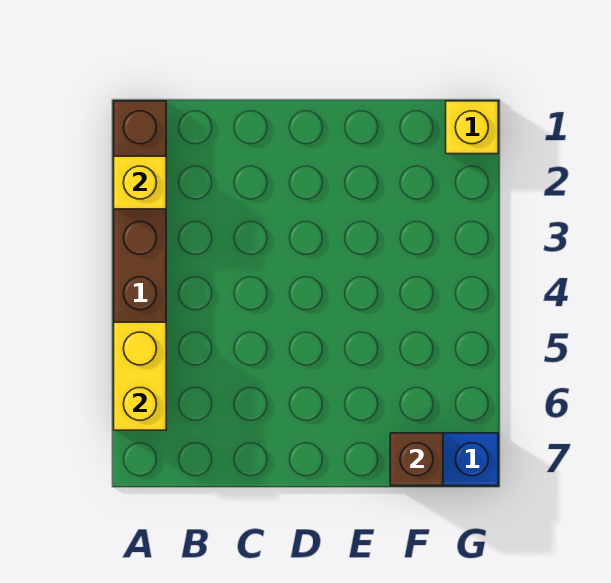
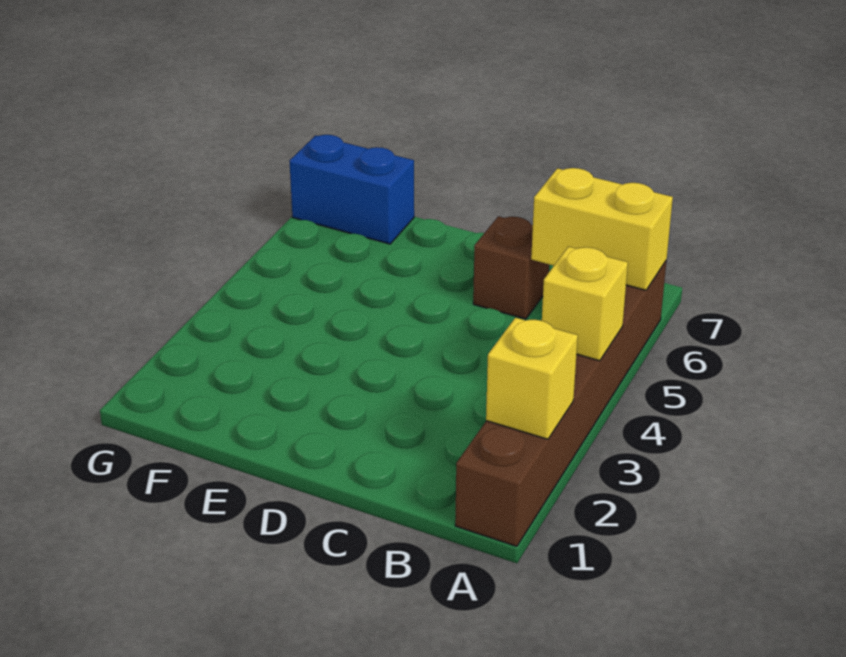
yellow 1x2 brick [114,322,166,430] -> yellow 1x2 brick turned to [531,168,673,290]
brown 1x1 brick [390,433,443,486] -> brown 1x1 brick moved to [473,216,549,319]
yellow 1x1 brick [446,101,498,154] -> yellow 1x1 brick moved to [542,247,628,361]

